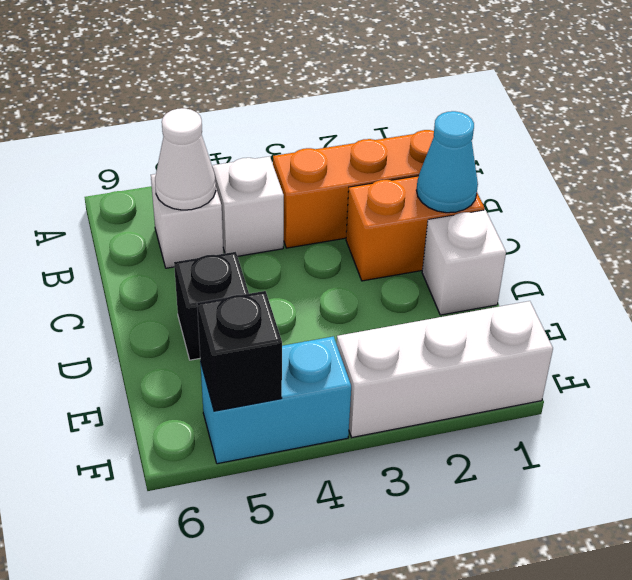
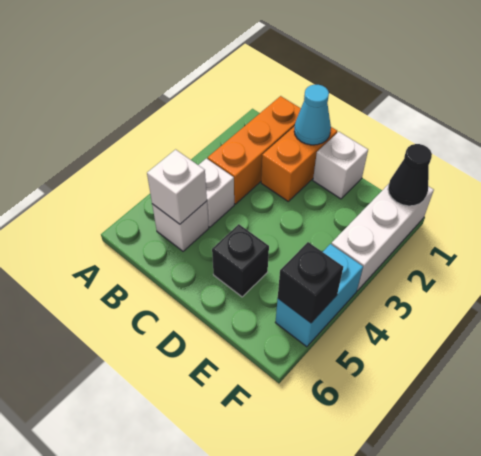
white 1x1 cone [155,108,216,210] -> white 1x1 brick [147,150,207,224]
none -> black 1x1 cone [388,144,432,206]

